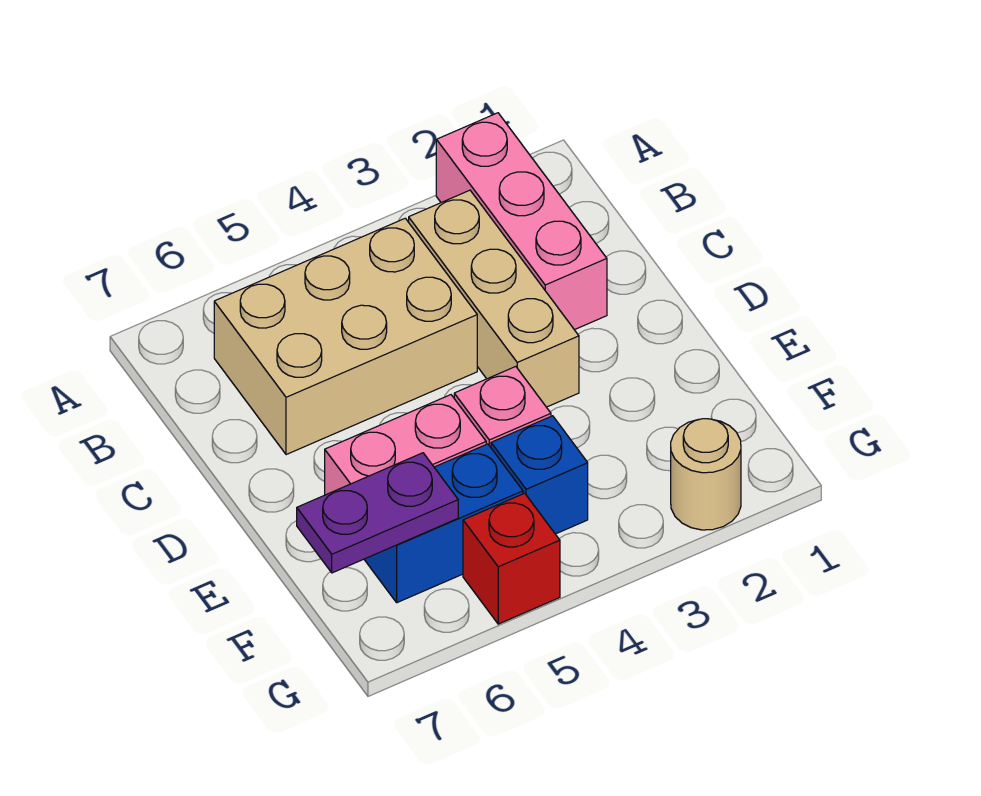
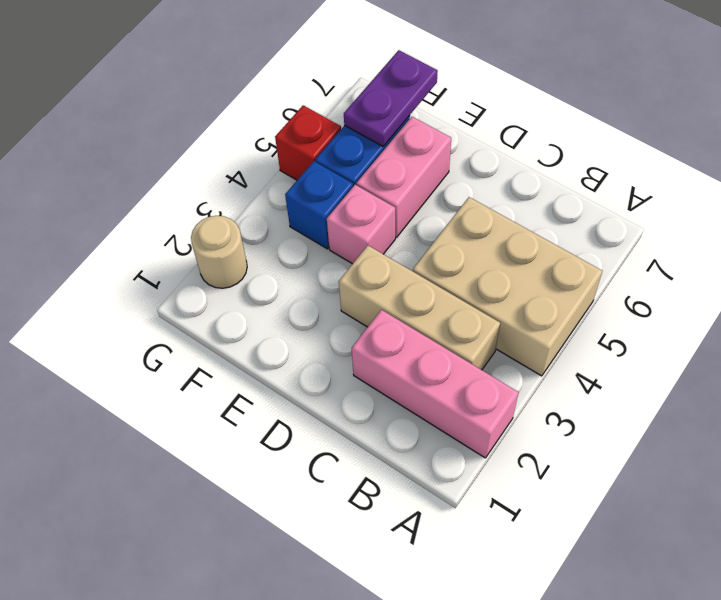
tan 2x3 brick [214,218,477,455] -> tan 2x3 brick turned to [413,197,602,376]

